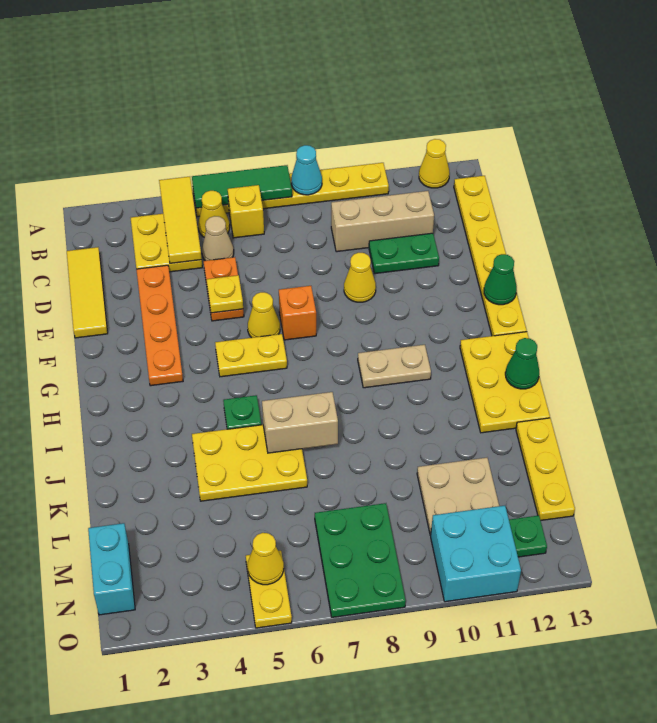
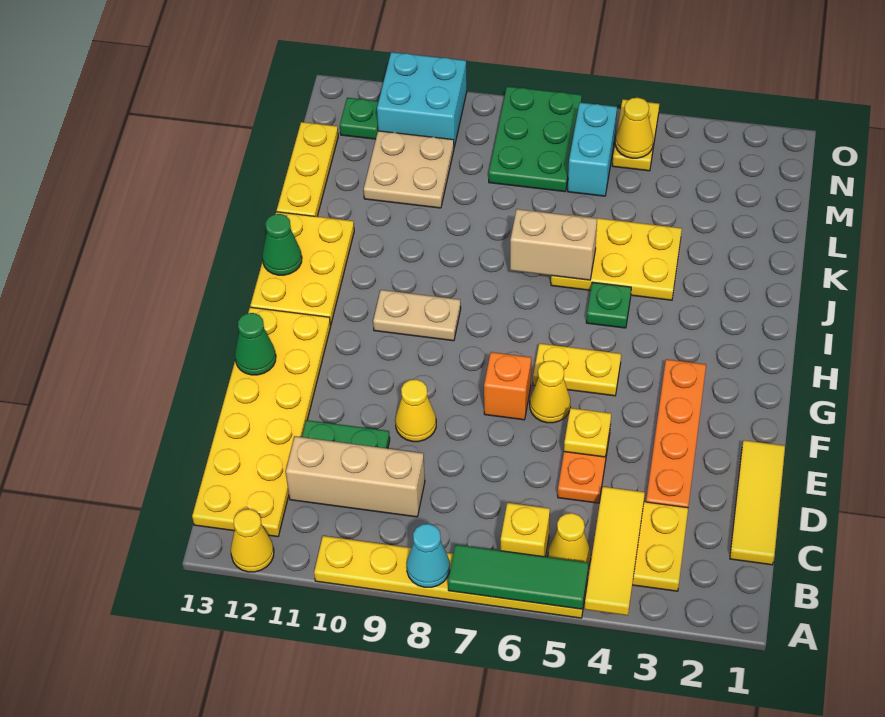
yellow 1x6 plate [454,176,527,336] -> yellow 2x6 plate [192,307,331,537]
tan 1x1 cone [202,216,234,261] -> none
cyan 1x2 brick [88,523,135,615] -> cyan 1x2 brick moved to [568,103,617,196]

